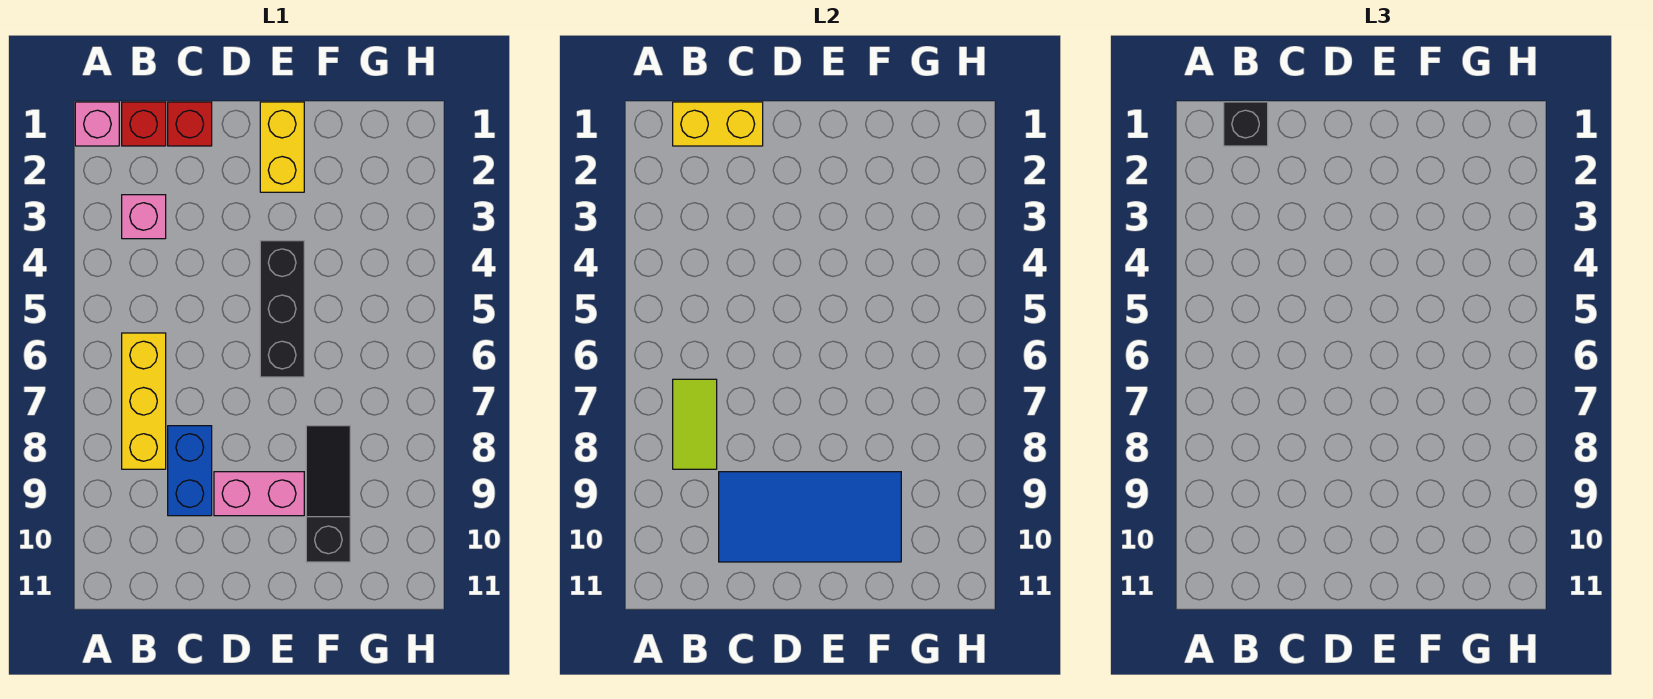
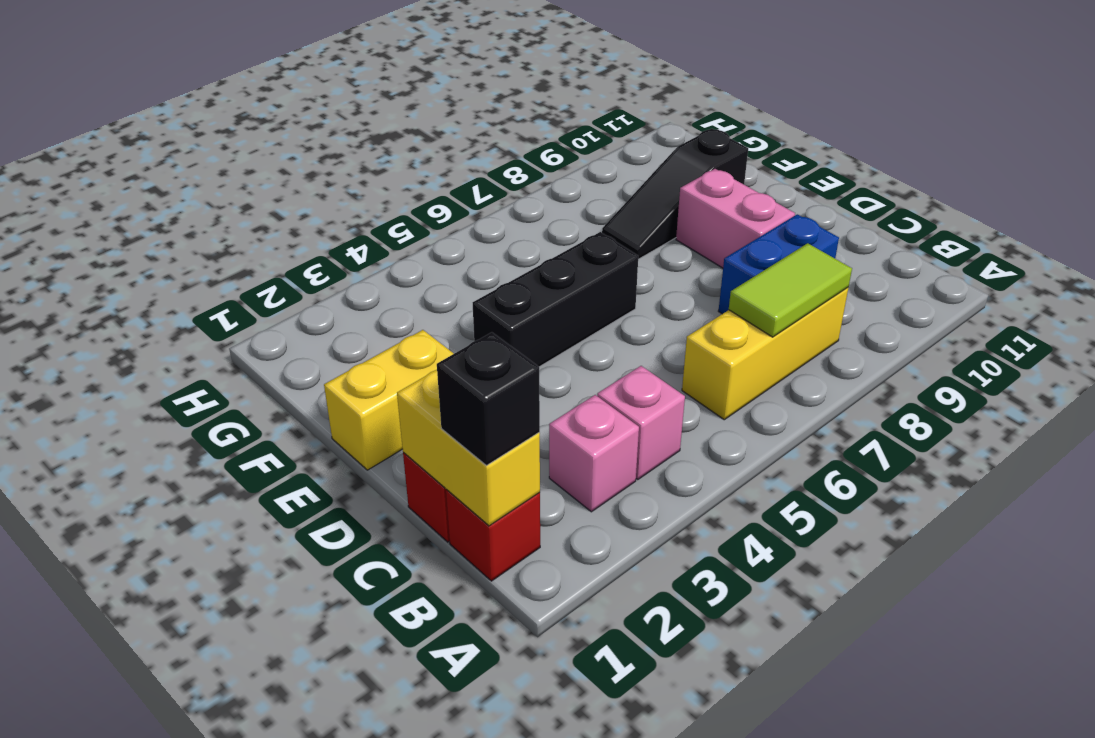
pink 1x1 brick [75,102,119,146] -> pink 1x1 brick moved to [597,366,685,480]
blue 2x4 tile [719,472,901,562] -> none

